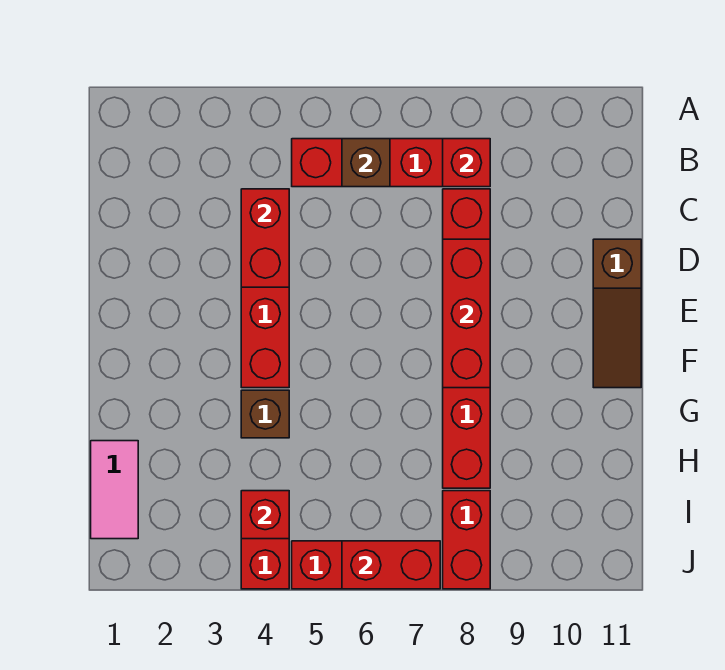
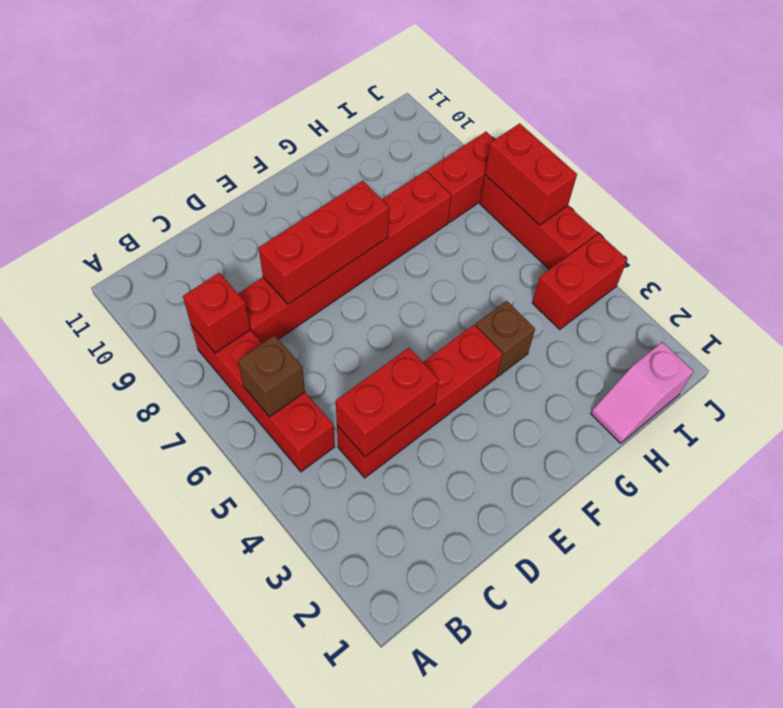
brown 1x3 slope [593,239,641,388] -> none
pink 1x2 tile [91,441,138,539] -> pink 1x2 slope [591,342,693,443]
red 1x1 brick [241,491,289,539] -> none

